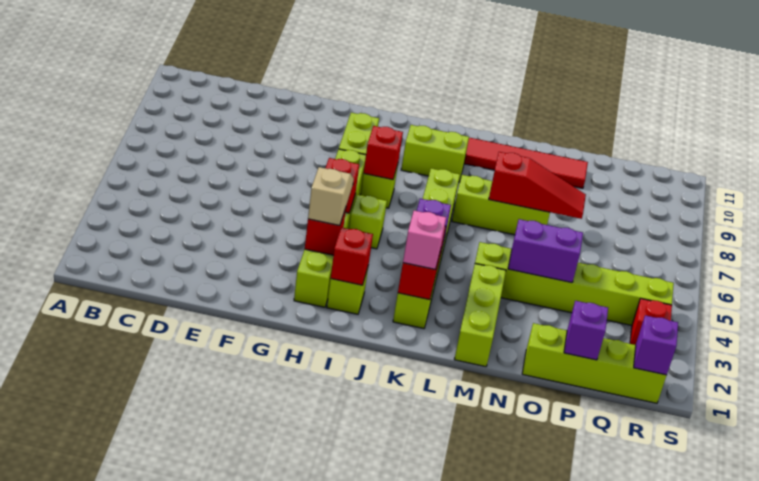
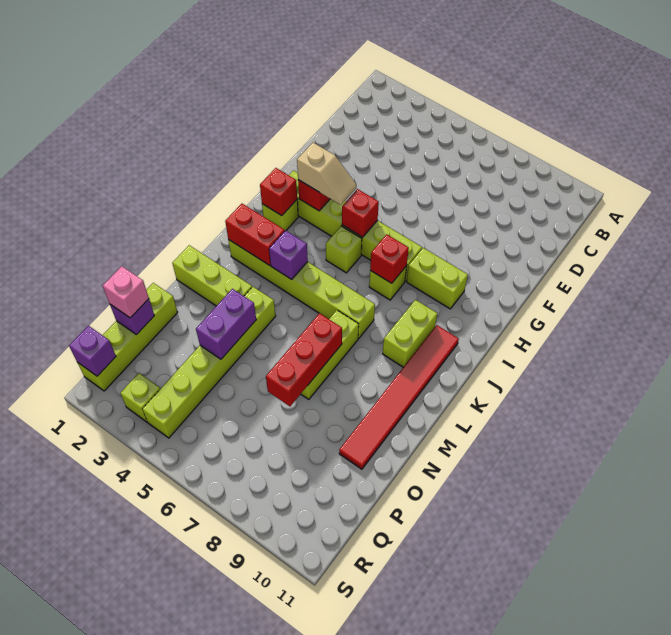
pink 1x1 brick [403,210,446,269] -> pink 1x1 brick moved to [103,266,149,318]
red 1x3 slope [489,152,586,219] -> red 1x3 brick [266,313,342,406]
red 1x1 brick [630,299,672,345] -> lime 1x1 brick [120,373,160,422]

